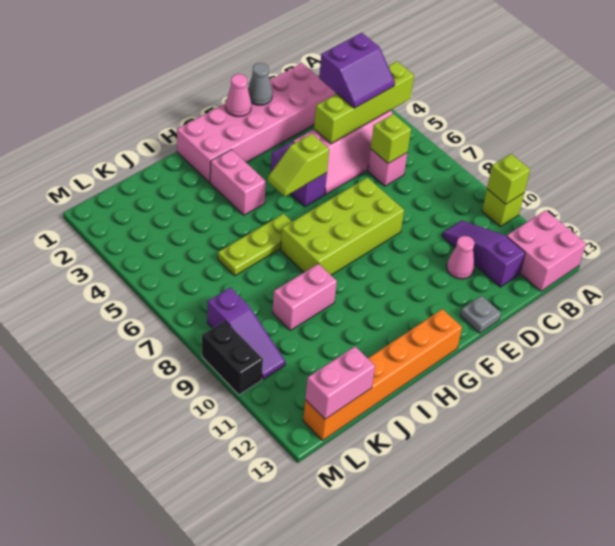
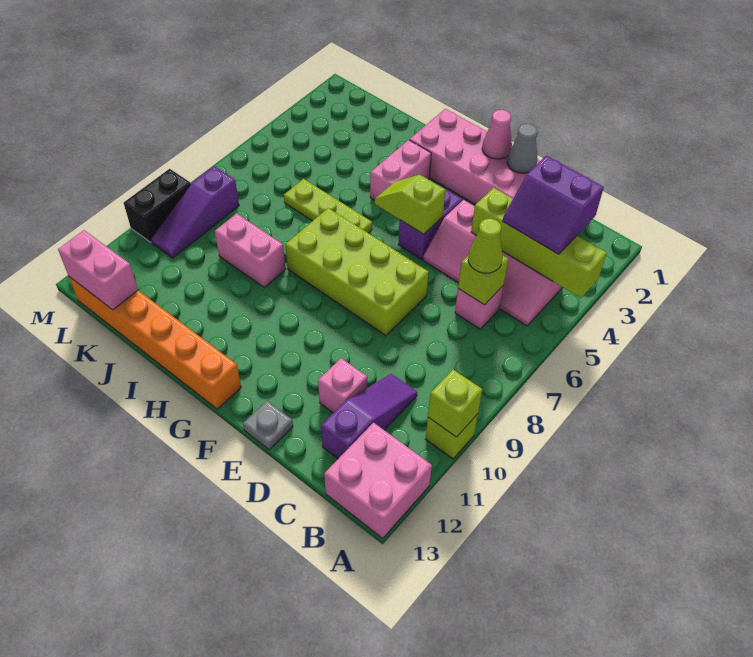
none -> lime 1x1 cone [468,219,503,273]
pink 1x1 cone [447,236,474,279] -> pink 1x1 brick [318,358,367,413]

